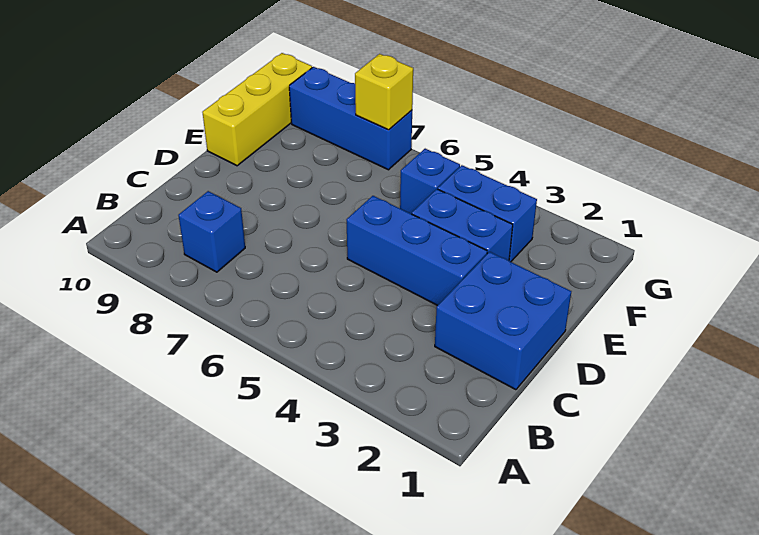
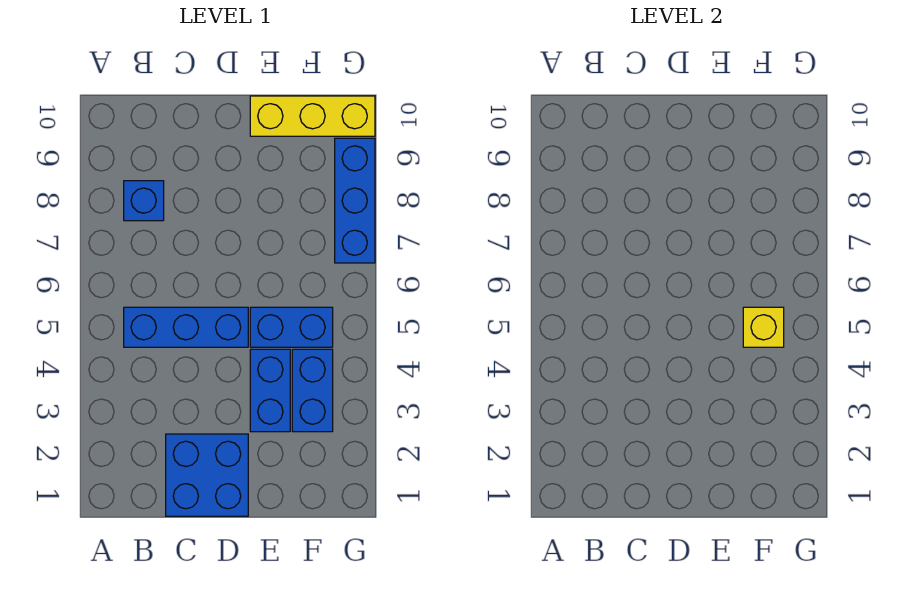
blue 1x3 brick [346,196,487,306] -> blue 1x3 brick turned to [124,307,248,347]
blue 1x1 brick [400,149,460,214] -> blue 1x2 brick [250,307,333,347]
yellow 1x1 brick [355,54,413,130] -> yellow 1x1 brick moved to [743,307,784,347]

